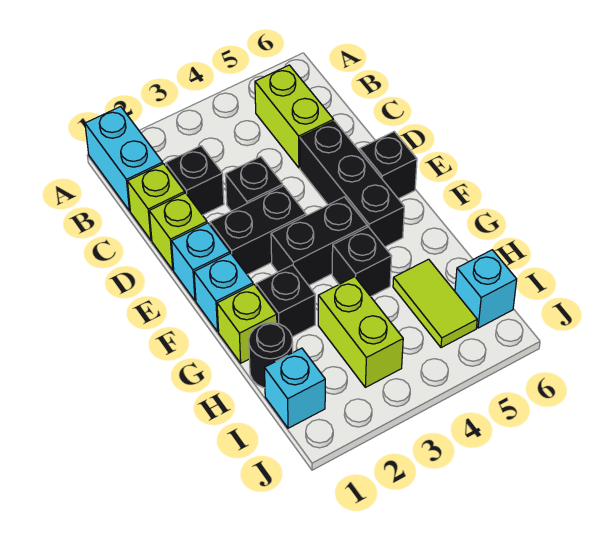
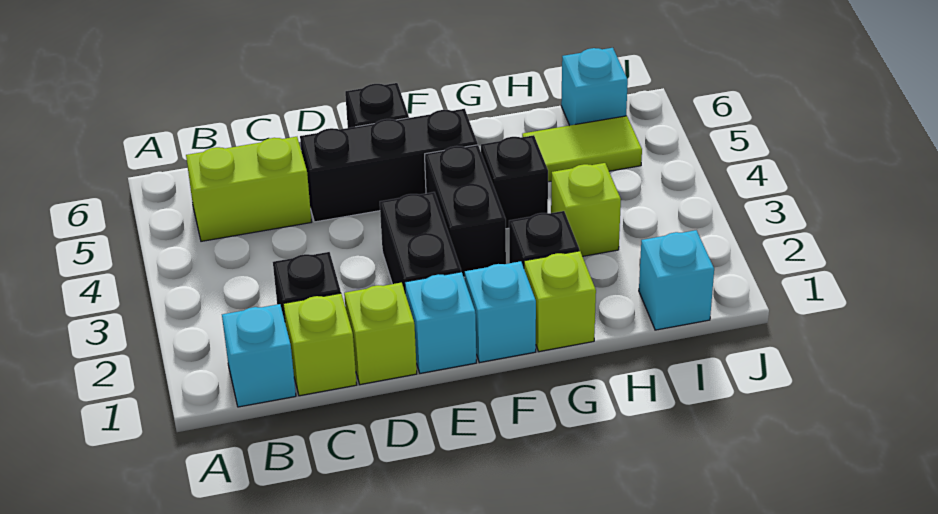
cyan 1x2 brick [85,107,163,211] -> cyan 1x1 brick [222,304,296,407]
black 1x1 brick [225,157,283,211] -> none
black 1x1 round brick [249,323,293,388] -> none
lime 1x2 brick [318,277,403,387] -> lime 1x1 brick [551,163,621,256]

